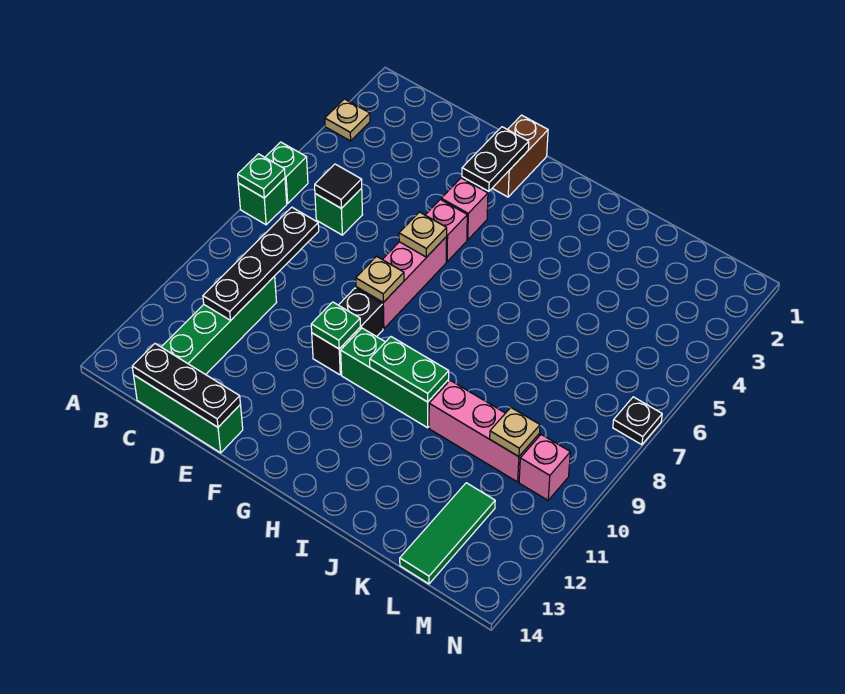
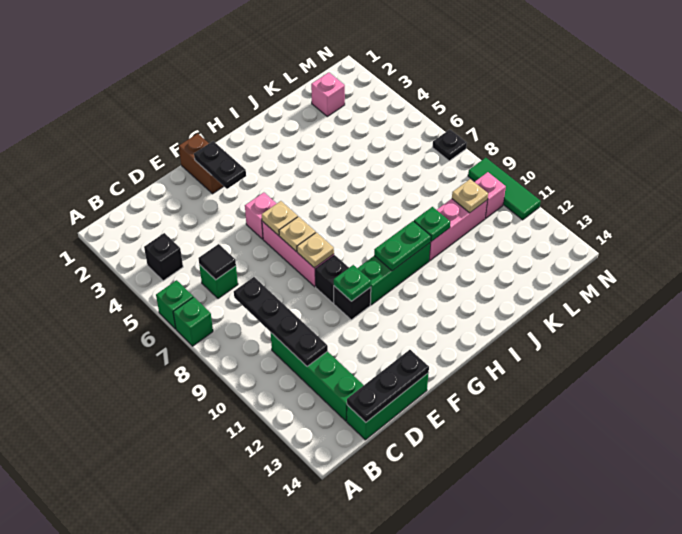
tan 1x1 plate [325,99,370,141] -> tan 1x1 plate moved to [279,217,316,252]
green 1x1 plate [238,154,285,198] -> green 1x1 plate moved to [414,207,450,242]
none -> black 1x1 brick [144,233,183,281]
pink 1x1 brick [441,178,488,240] -> pink 1x1 brick moved to [311,73,345,116]
green 1x3 tile [400,483,495,584] -> green 1x3 tile moved to [468,158,541,220]

